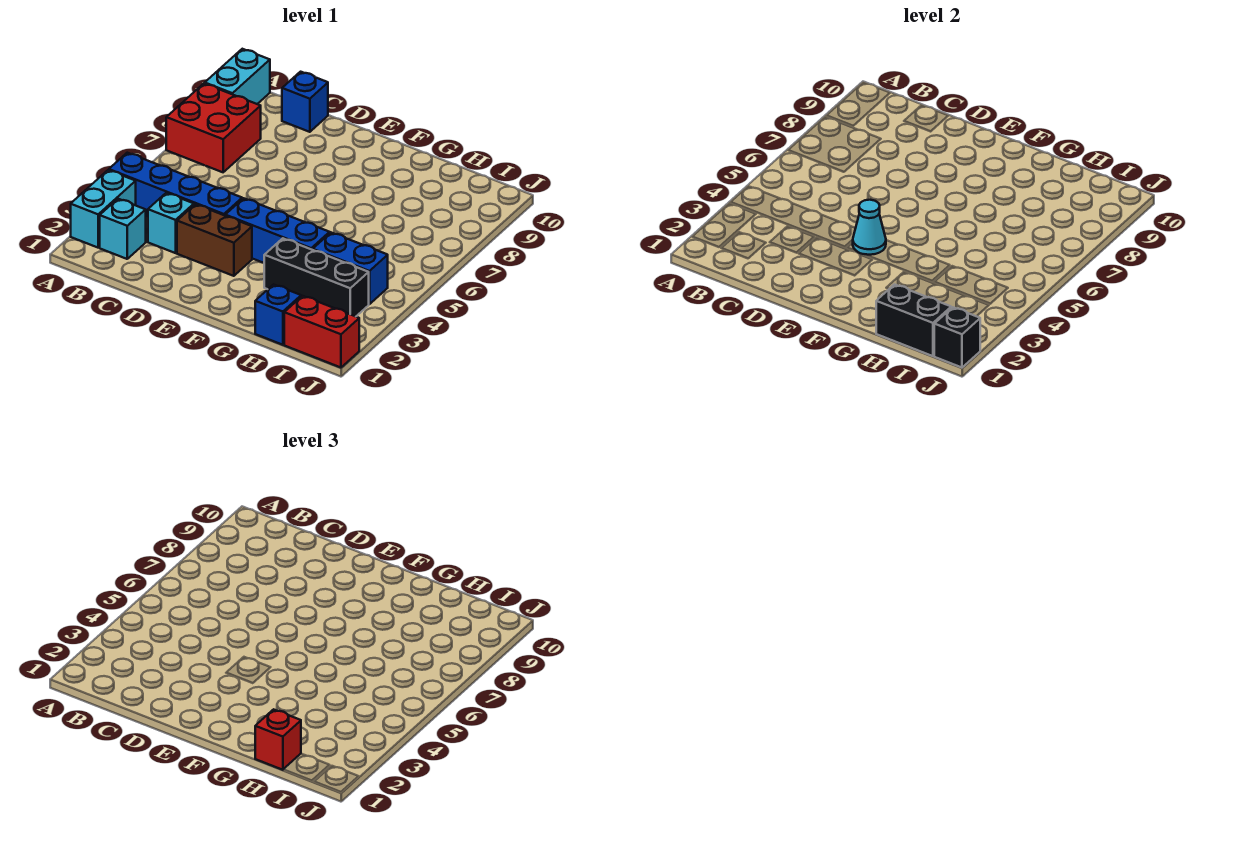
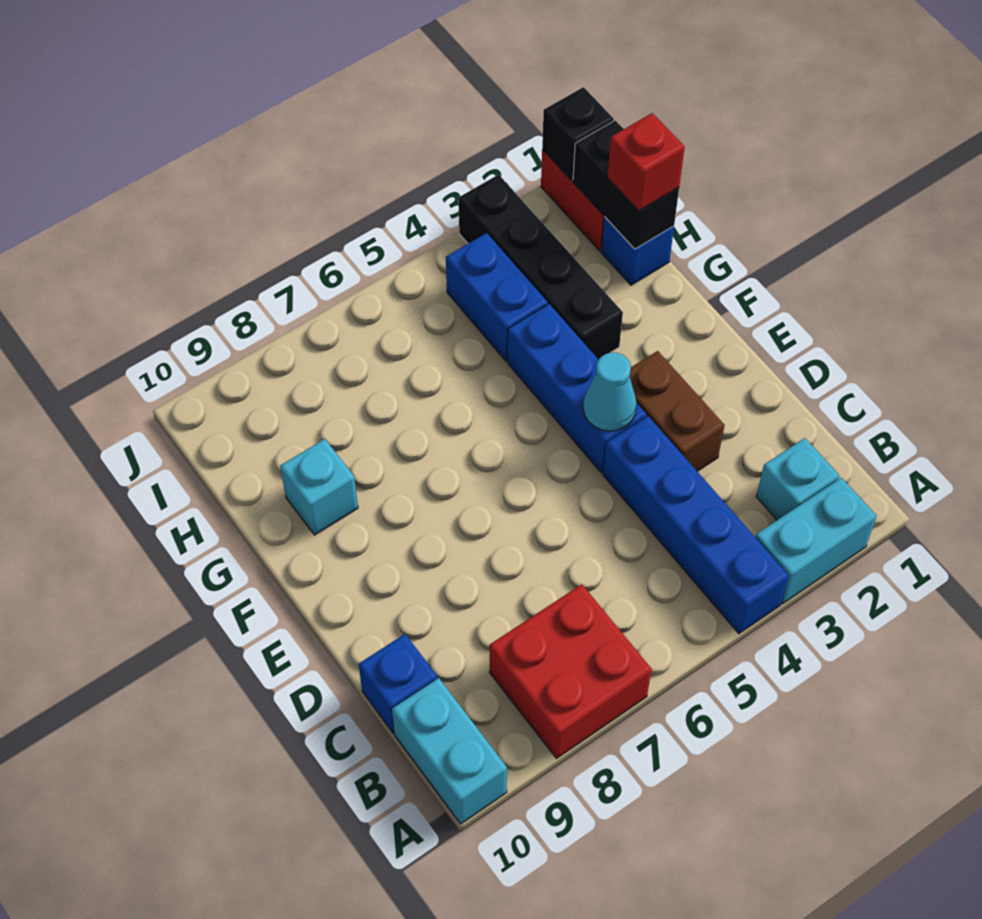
cyan 1x2 brick [205,49,270,104] -> cyan 1x2 brick turned to [392,678,507,824]
cyan 1x1 brick [148,193,194,253] -> cyan 1x1 brick moved to [280,439,358,535]
black 1x3 brick [264,238,369,316] -> black 1x4 brick [459,175,623,360]

